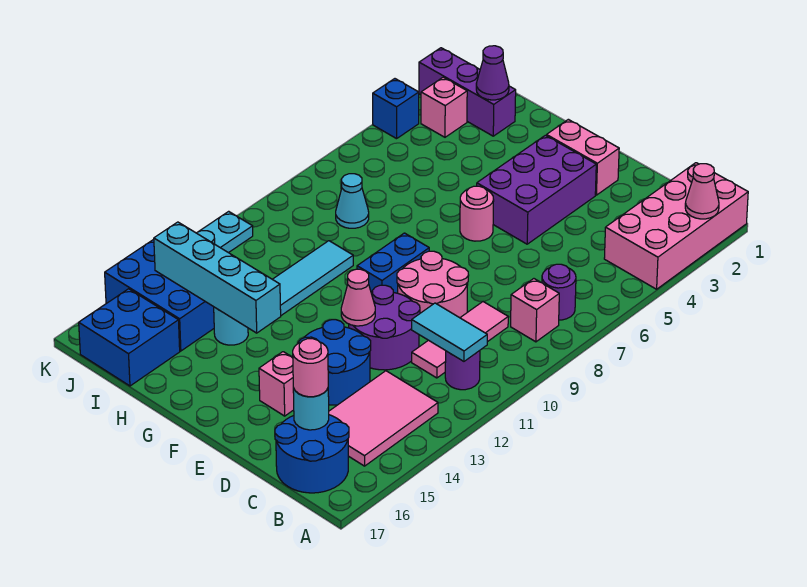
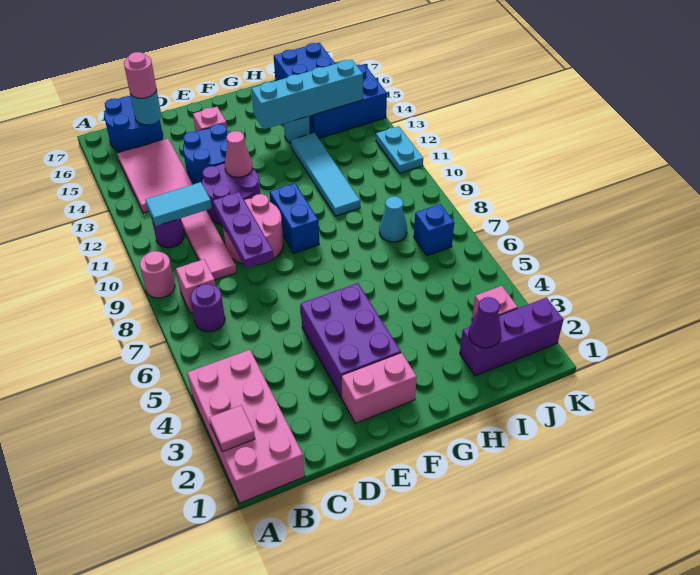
pink 1x1 cone [685,164,719,219] -> pink 1x1 tile [209,405,255,452]
none -> purple 1x3 plate [213,192,274,268]
pink 1x1 round brick [460,186,494,241] -> pink 1x1 round brick moved to [140,251,175,298]
blue 1x1 brick [373,79,419,139] -> blue 1x1 brick moved to [414,204,454,256]

